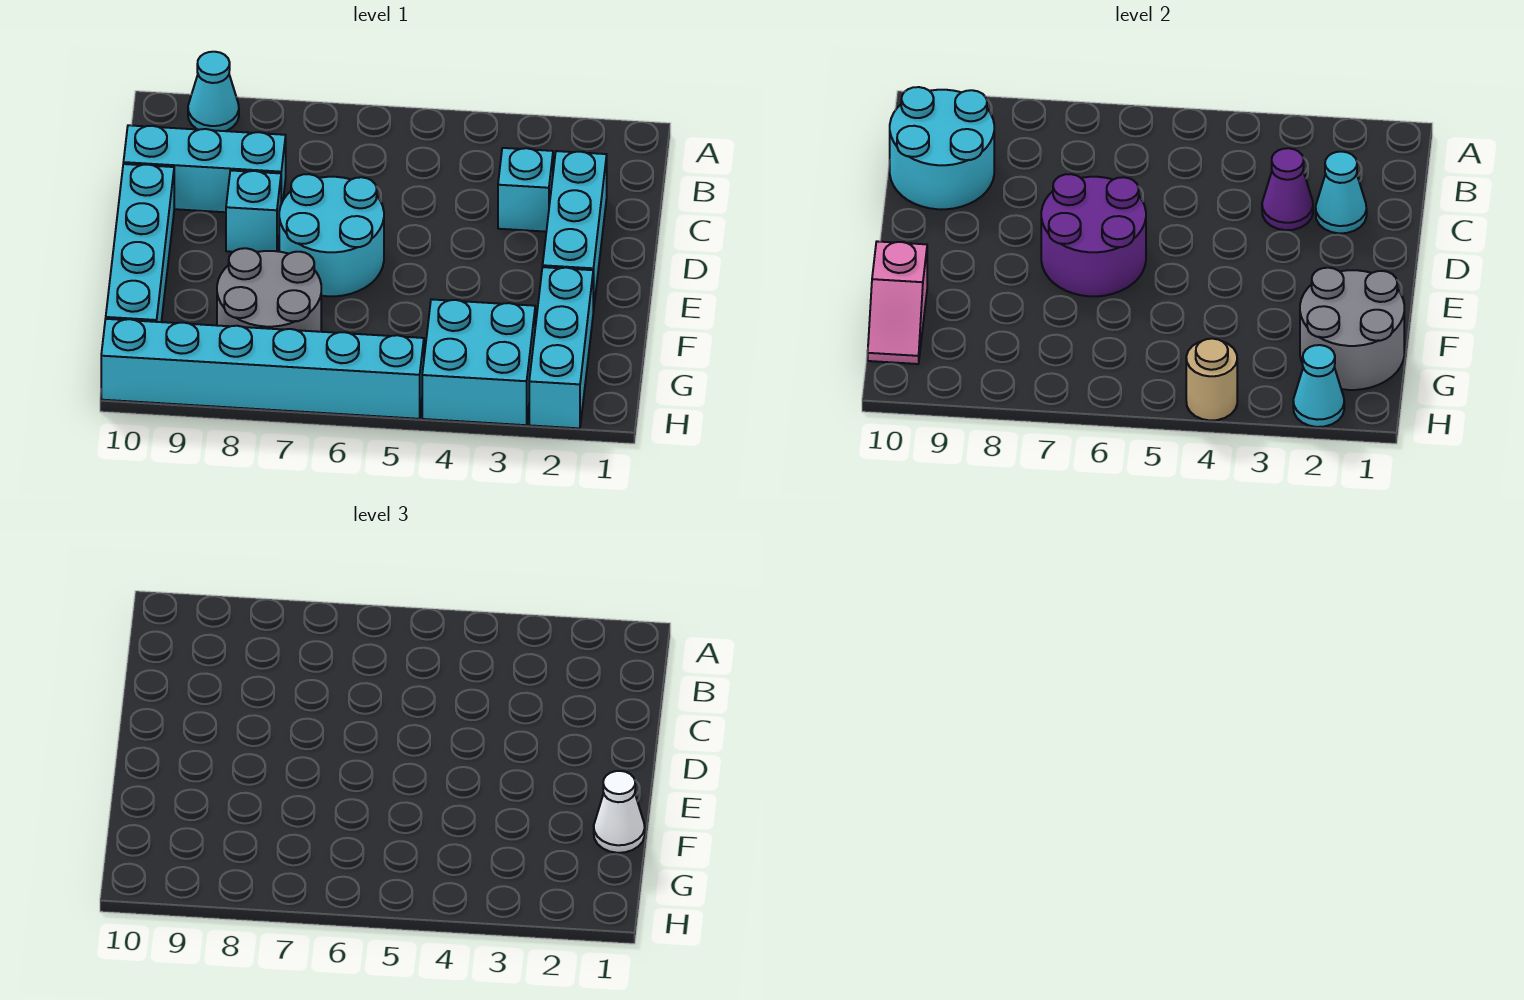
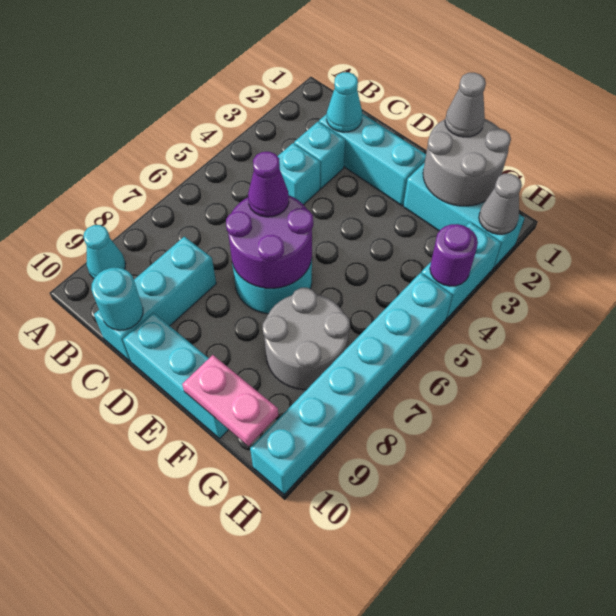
cyan 2x2 round brick [890,87,994,209] -> cyan 1x1 round brick [91,268,143,330]
purple 1x1 cone [1262,148,1313,230] -> purple 1x1 cone moved to [248,152,289,217]
cyan 1x1 brick [226,171,281,252] -> cyan 1x1 brick moved to [278,143,320,205]
cyan 1x4 brick [106,164,174,322] -> cyan 1x3 brick [123,313,229,438]
white 1x1 cone [594,771,645,853] -> grey 1x1 cone [445,73,486,137]
pink 1x2 slope [868,241,927,364] -> pink 1x2 plate [182,355,278,446]
cyan 2x2 brick [422,299,535,425] -> cyan 1x2 brick [422,222,501,318]
cyan 1x1 cone [1293,345,1344,427] -> grey 1x1 cone [479,174,522,234]
tan 1x1 round brick [1186,339,1237,420] -> purple 1x1 round brick [430,224,478,286]

